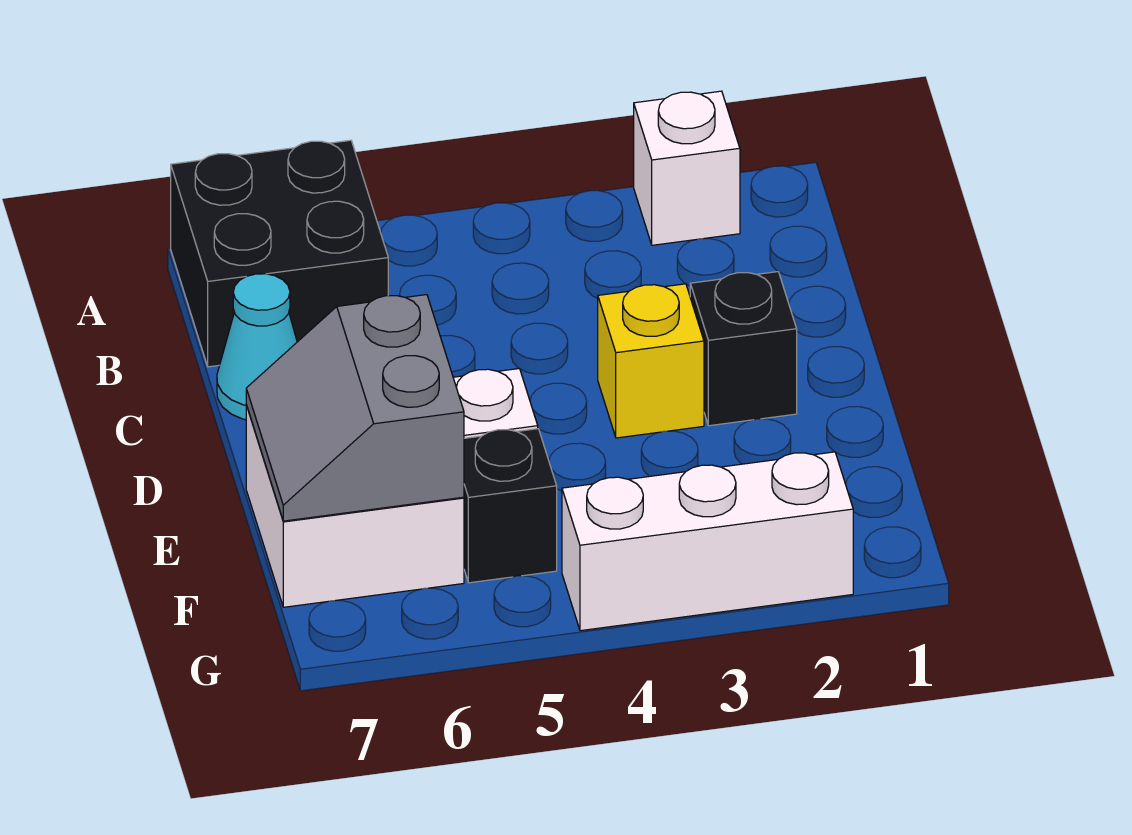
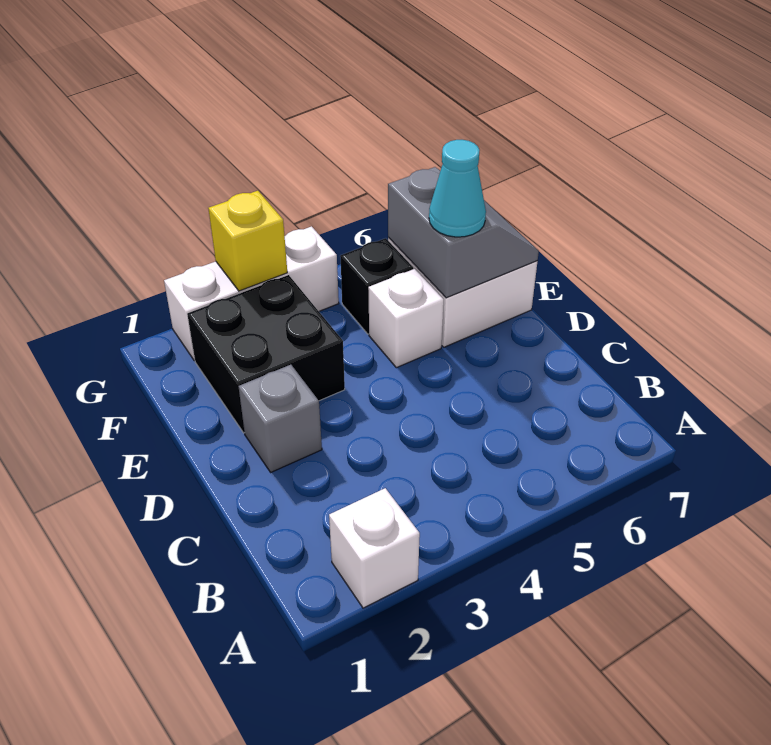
black 2x2 brick [171,140,388,367] -> black 2x2 brick moved to [187,275,345,433]
cyan 1x1 cone [217,274,297,420] -> cyan 1x1 cone moved to [429,140,486,237]
black 1x1 brick [690,272,797,426] -> grey 1x1 brick [239,365,322,472]
yellow 1x1 brick [598,284,704,438] -> yellow 1x1 brick moved to [208,191,287,291]

